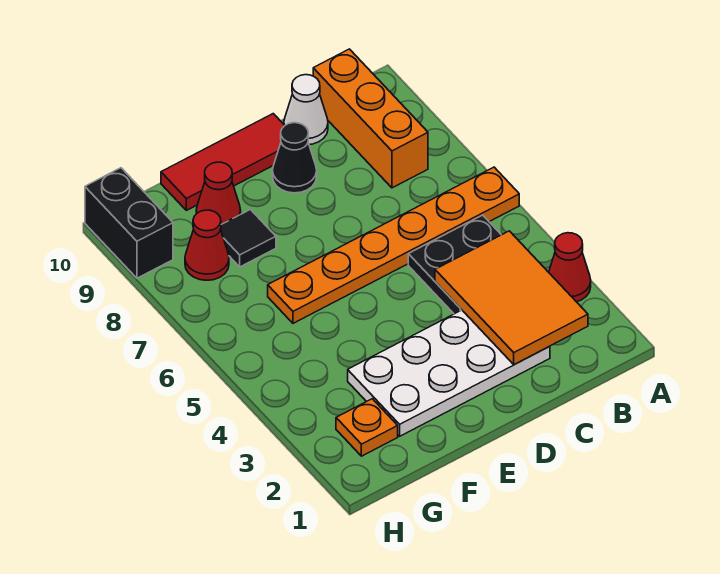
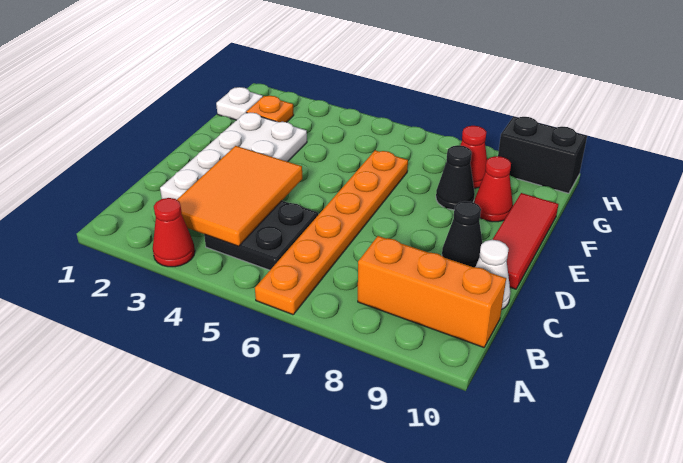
orange 2x3 tile [435,231,588,365] -> orange 2x3 tile turned to [177,146,302,246]
black 1x1 tile [221,210,276,267] -> black 1x1 cone [436,145,475,210]
none -> white 1x1 plate [216,87,263,120]

